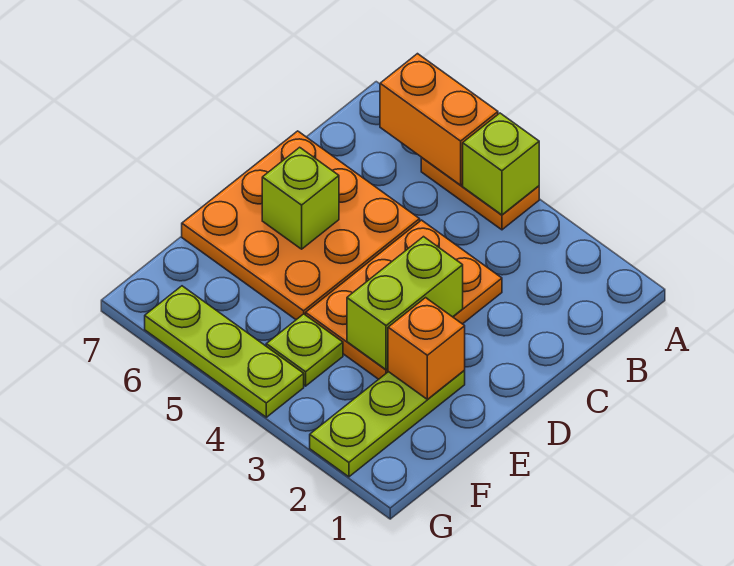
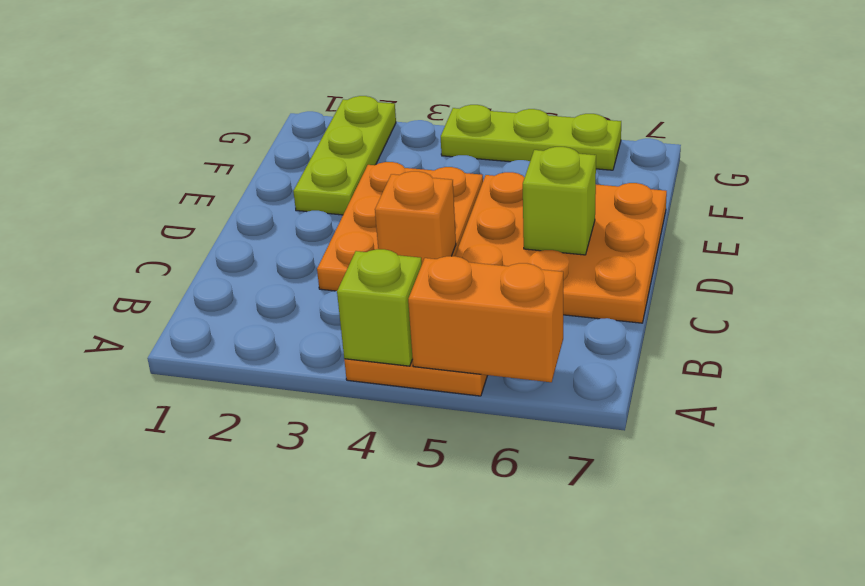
lime 1x2 brick [347,237,463,370] -> none
orange 1x1 brick [388,298,465,399] -> orange 1x1 brick moved to [375,171,456,263]
lime 1x1 plate [266,314,343,386] -> none

